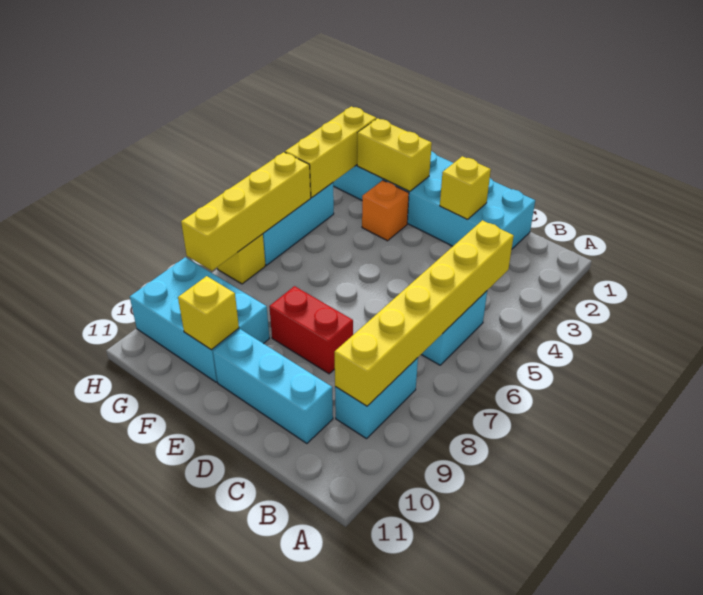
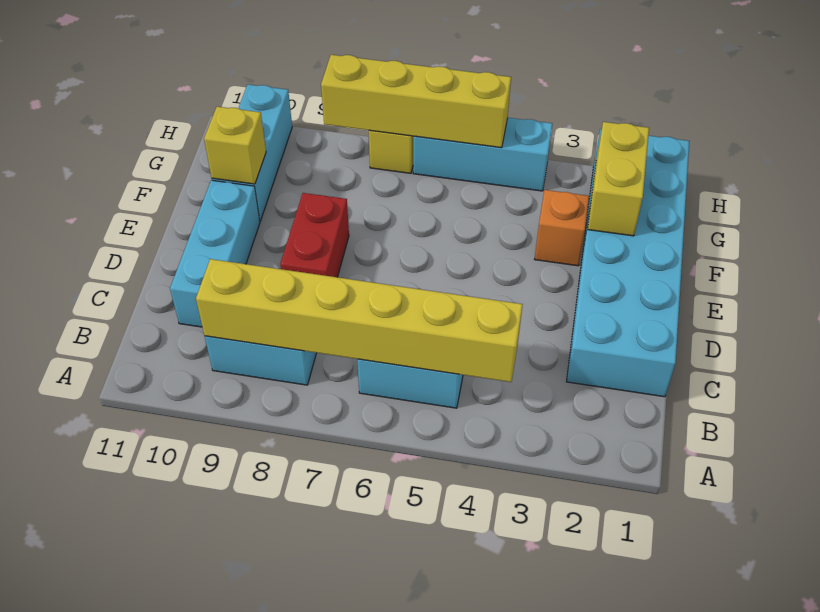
yellow 1x1 brick [440,156,491,219] -> none
cyan 2x3 brick [130,257,269,382] -> cyan 1x3 brick [212,84,292,221]
yellow 1x3 brick [285,106,376,197] -> none

